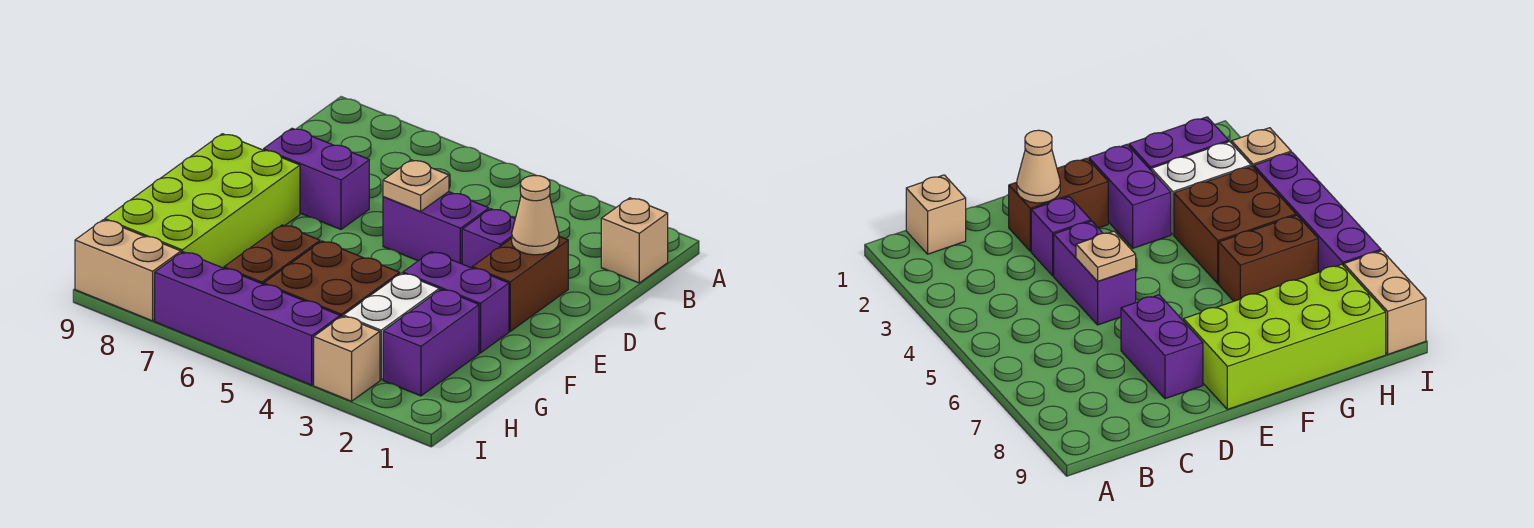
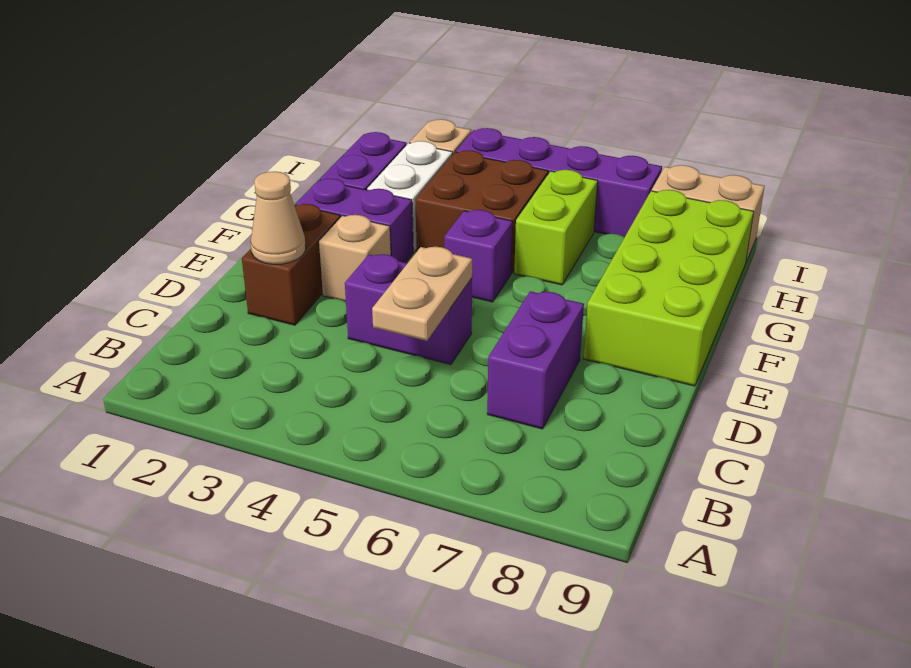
tan 1x1 brick [601,198,668,283] -> tan 1x1 brick moved to [319,215,391,301]
purple 1x1 brick [462,209,515,268] -> purple 1x1 brick moved to [444,210,513,302]
tan 1x1 plate [383,160,449,211] -> tan 1x2 plate [372,247,472,341]
purple 1x2 brick [264,128,369,229] -> purple 1x2 brick turned to [487,291,584,429]
brown 1x2 brick [224,225,320,284] -> lime 1x2 brick [514,170,598,285]

